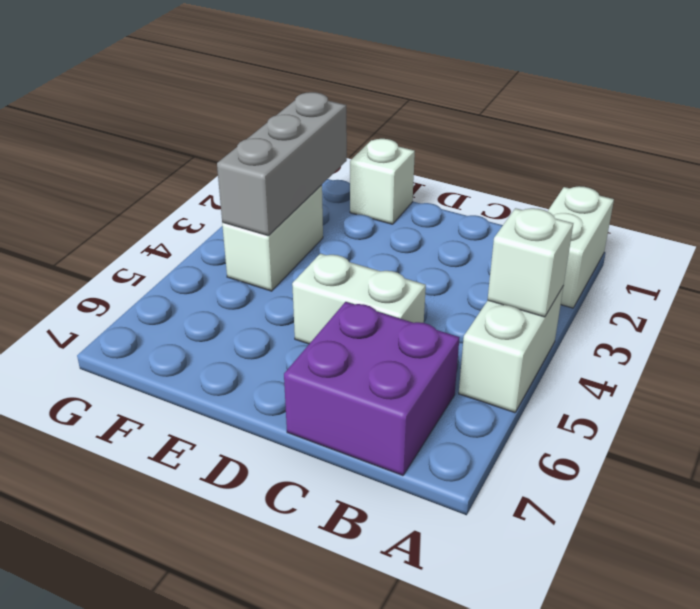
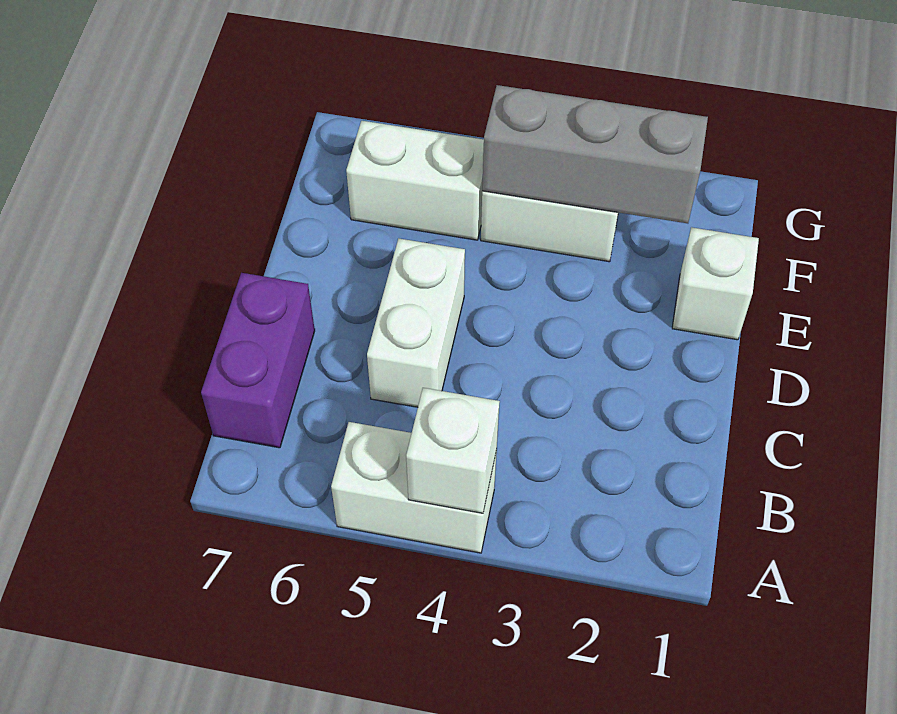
white 1x2 brick [548,186,614,308] -> white 1x2 brick moved to [346,121,484,240]
purple 2x2 brick [284,302,460,476] -> purple 1x2 brick [201,273,315,448]

